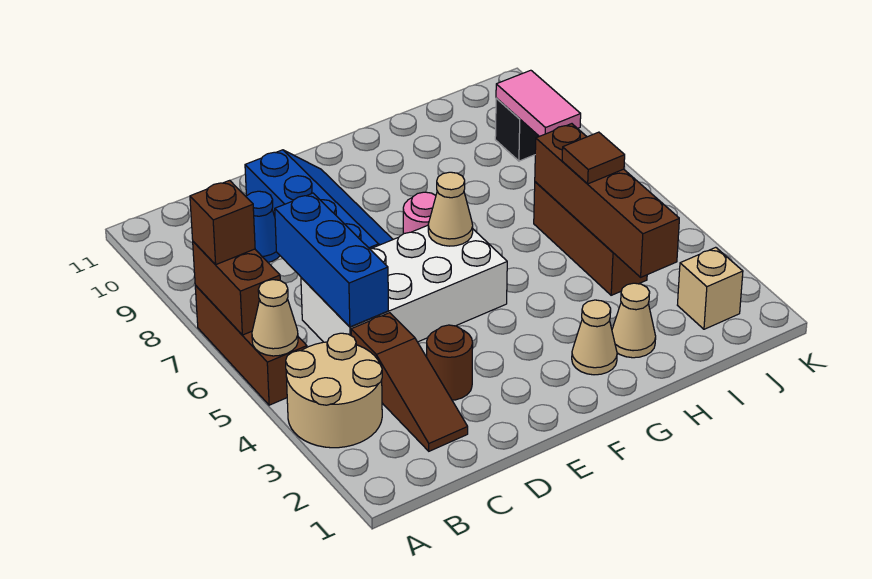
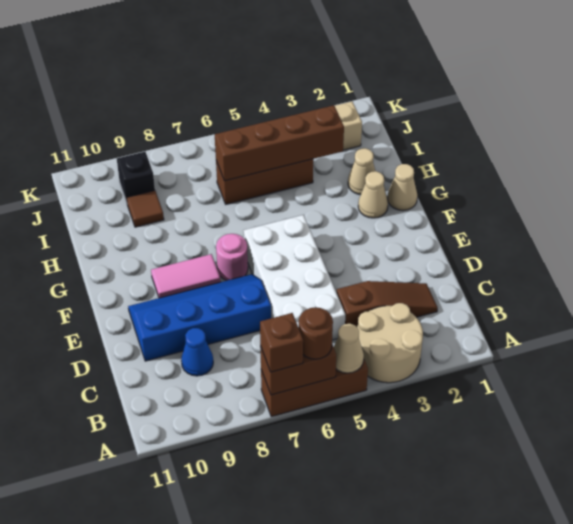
blue 1x3 brick [275,193,388,327] -> none
brown 1x1 round brick [427,325,473,400] -> brown 1x1 round brick moved to [299,307,333,359]
tan 1x1 cone [428,172,473,246] -> tan 1x1 cone moved to [388,164,417,211]
brown 1x1 tile [562,132,625,184] -> brown 1x1 tile moved to [126,191,164,227]
pink 1x2 tile [496,70,581,136] -> pink 1x2 tile moved to [151,254,221,298]

